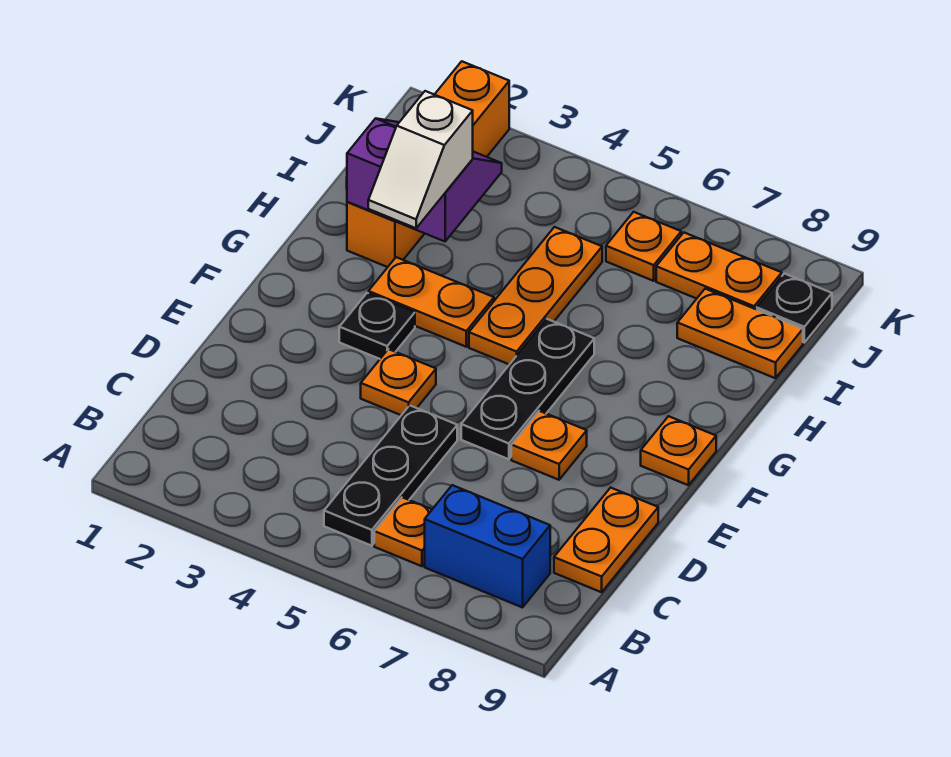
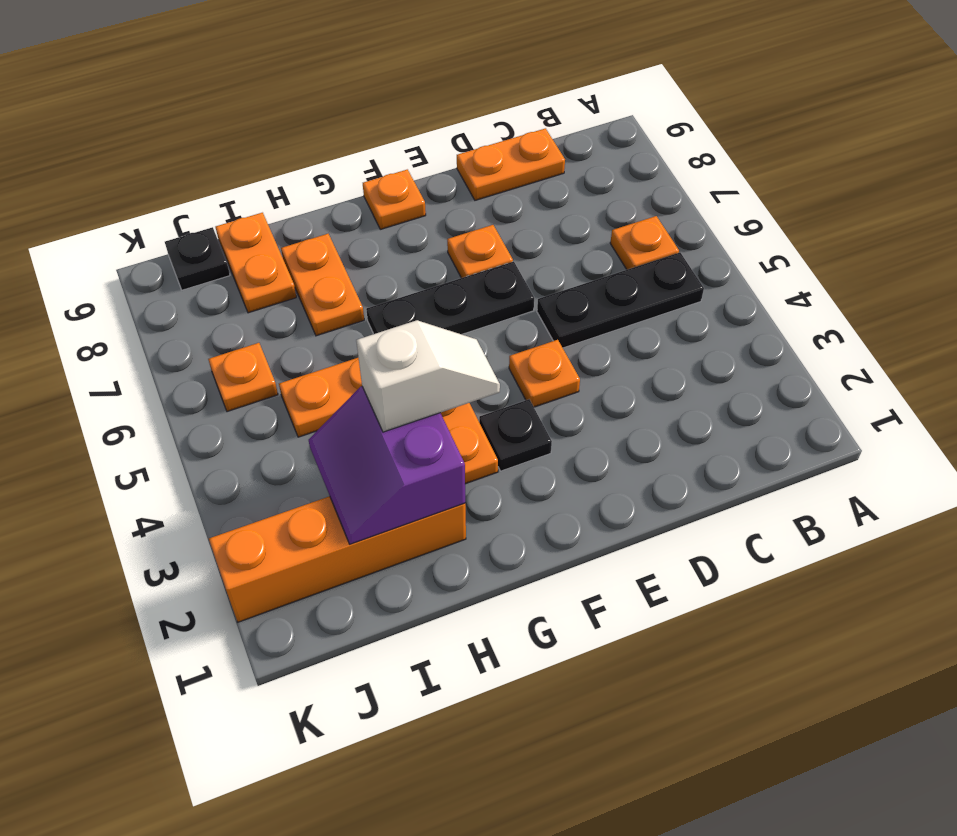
blue 1x2 brick [425,485,550,607] -> none
orange 1x2 plate [656,233,782,309] -> orange 1x2 plate moved to [281,234,364,336]

